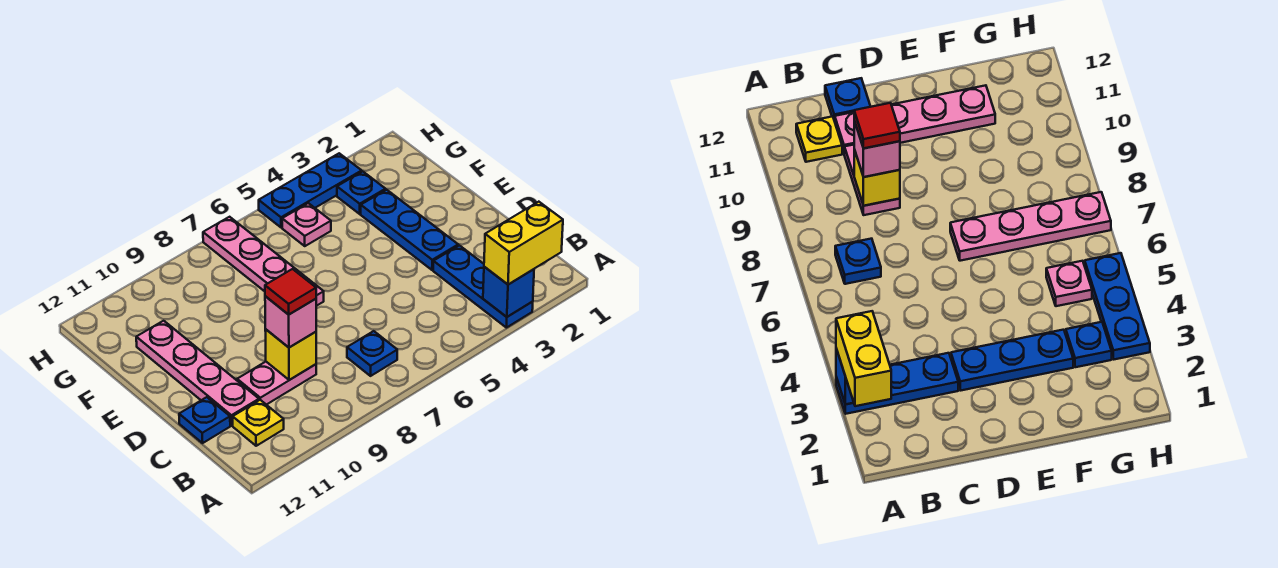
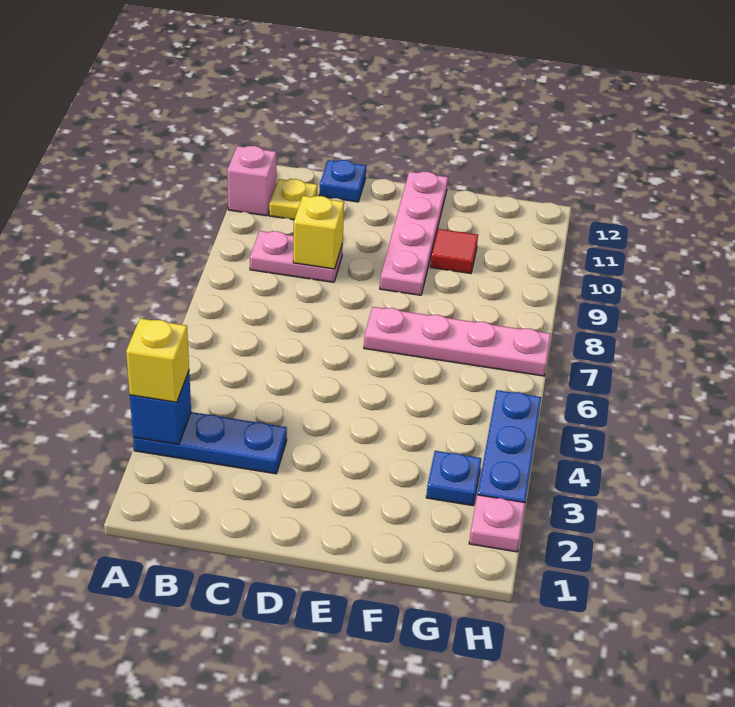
yellow 1x2 brick [484,202,563,285] -> yellow 1x1 brick [126,318,189,402]
blue 1x1 plate [347,331,397,376] -> none
pink 1x2 plate [237,362,316,405] -> pink 1x2 plate turned to [250,231,343,282]
pink 1x1 brick [265,296,316,347] -> pink 1x1 brick moved to [227,146,276,216]
red 1x1 tile [265,269,316,315] -> red 1x1 tile moved to [430,229,478,274]
pink 1x4 plate [136,321,259,425] -> pink 1x4 plate turned to [380,172,448,295]
blue 1x3 plate [361,190,458,270] -> none
pink 1x1 plate [282,203,331,246] -> pink 1x1 plate moved to [469,495,525,552]

